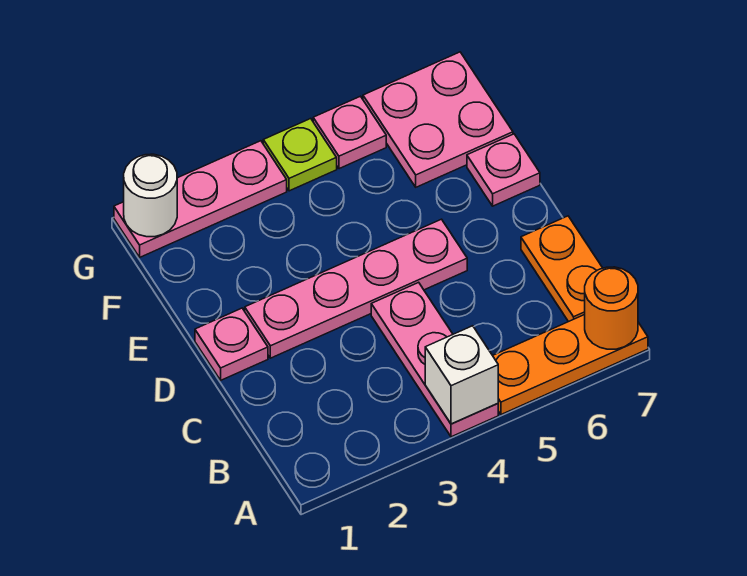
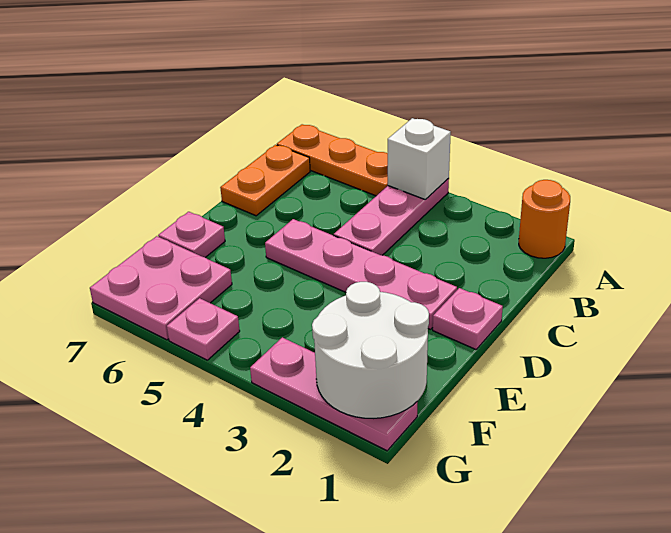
orange 1x1 round brick [585,267,638,349] -> orange 1x1 round brick moved to [519,180,570,258]
white 1x1 round brick [124,154,177,237] -> white 2x2 round brick [312,282,429,418]
lime 1x1 plate [263,119,337,191] -> none

